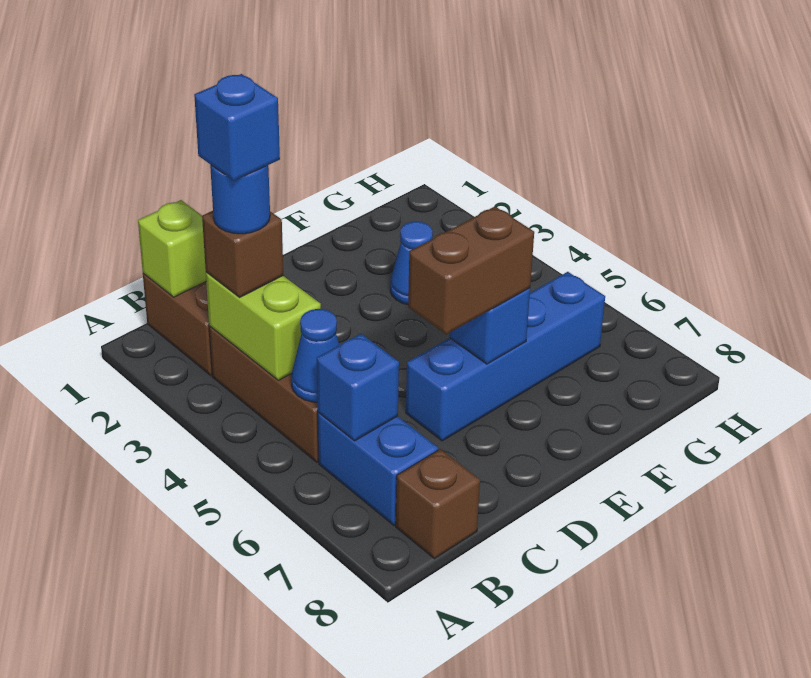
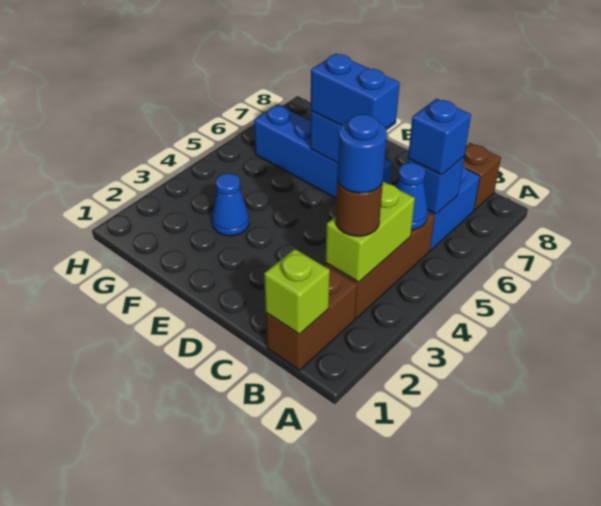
brown 1x1 brick [202,211,283,297] -> brown 1x1 round brick [336,180,383,236]
blue 1x1 brick [194,74,280,181] -> blue 1x1 brick moved to [408,99,471,175]
brown 1x2 brick [408,207,534,334] -> blue 1x2 brick [311,54,400,130]

